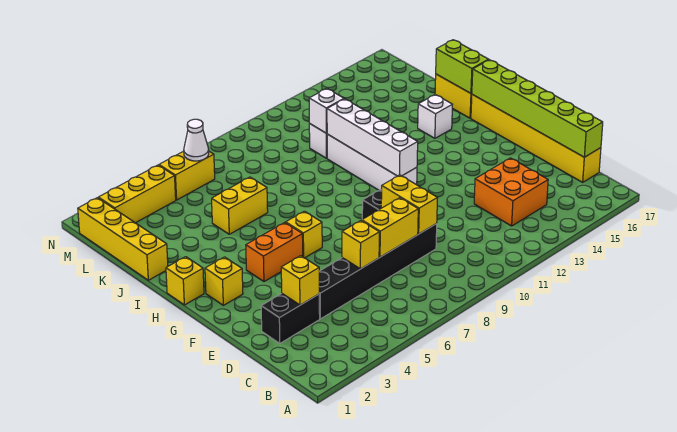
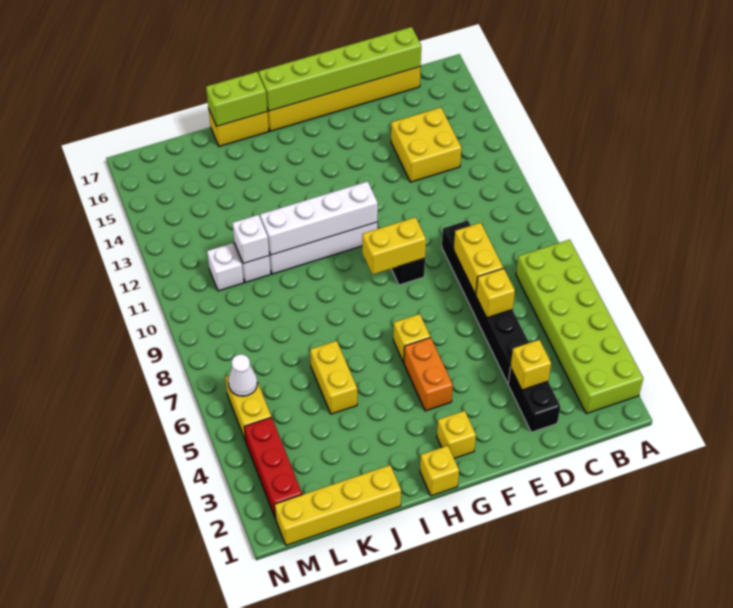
none -> lime 2x6 brick [516,240,643,414]
orange 2x2 brick [474,158,548,226] -> yellow 2x2 brick [391,108,462,182]
yellow 1x2 brick [381,175,437,234] -> yellow 1x2 brick moved to [362,217,426,275]
white 1x1 brick [418,95,452,138] -> white 1x1 brick moved to [207,243,244,291]
yellow 1x3 brick [98,165,176,223] -> red 1x3 brick [244,417,302,519]

